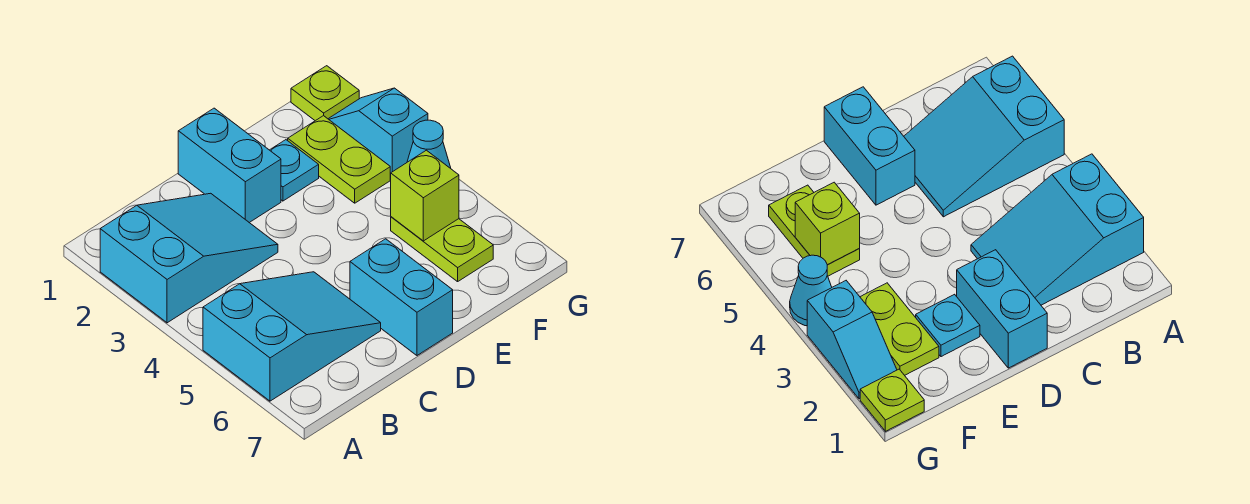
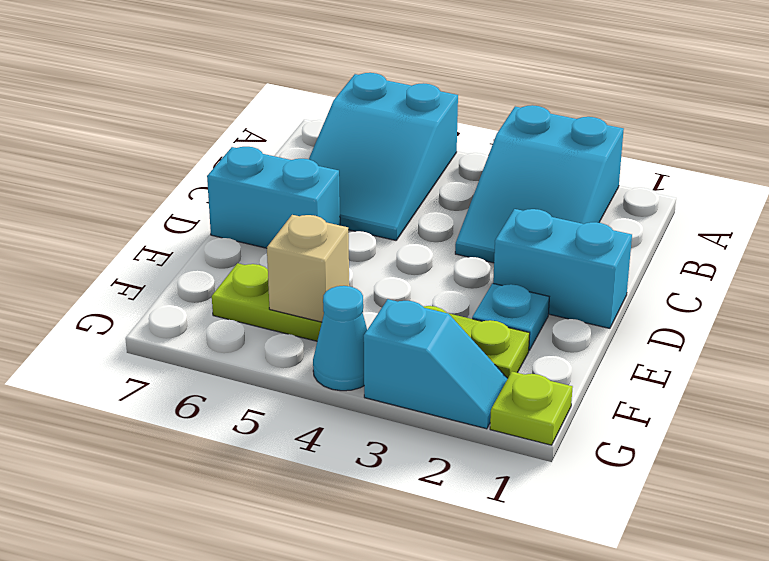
lime 1x1 brick [390,150,459,241] -> tan 1x1 brick [267,215,349,322]

